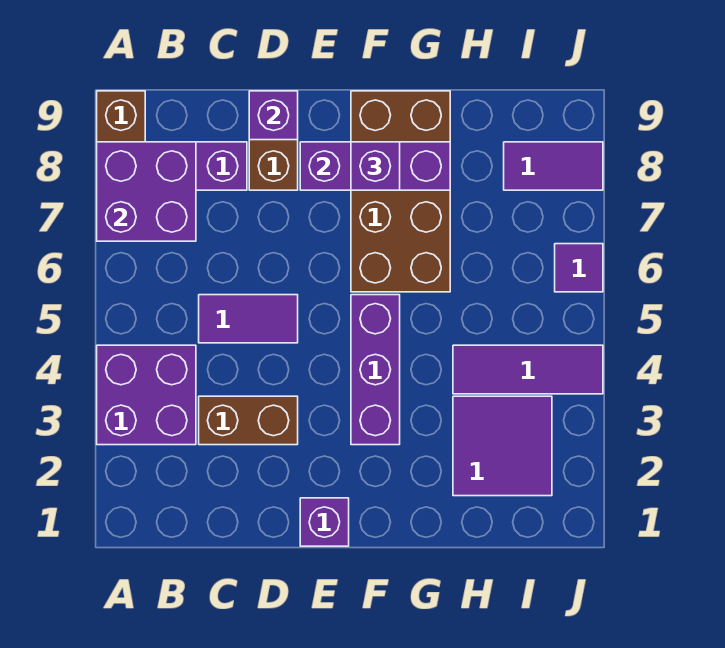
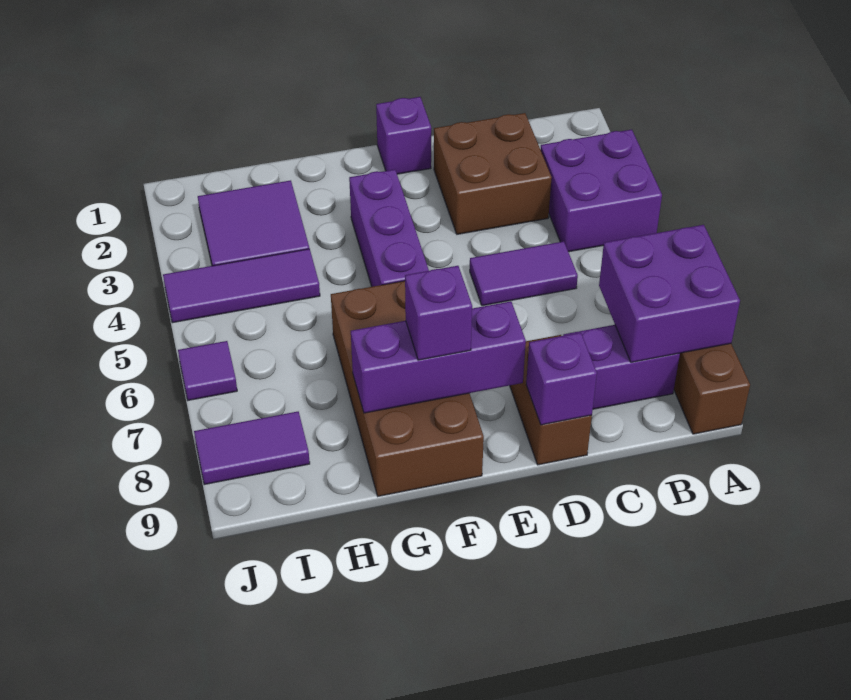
brown 1x2 brick [199,396,298,445] -> brown 2x2 brick [434,113,552,234]

